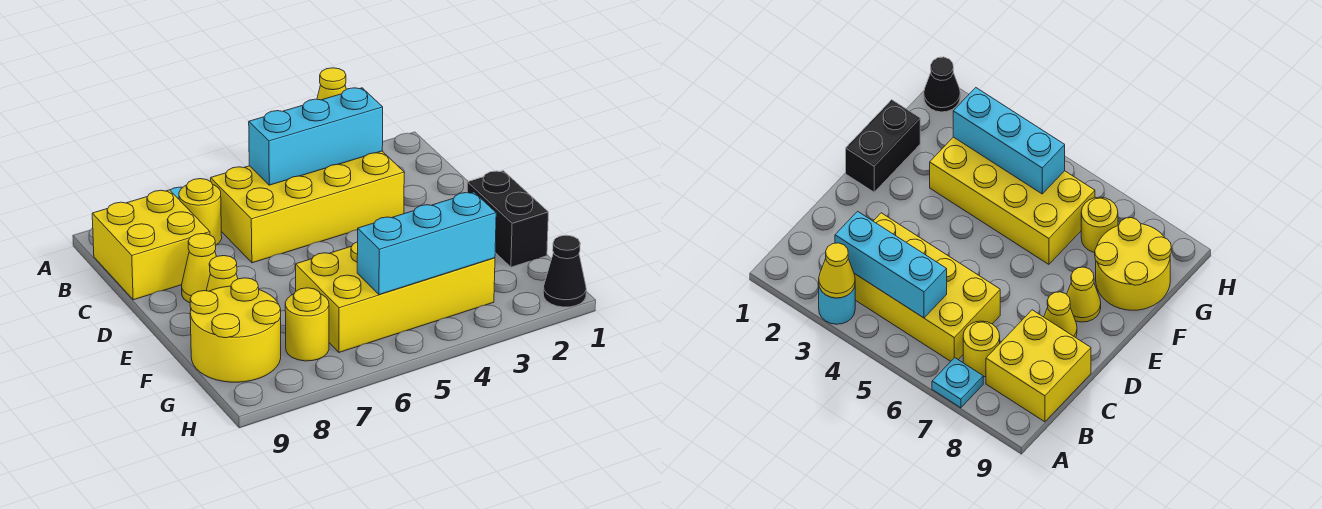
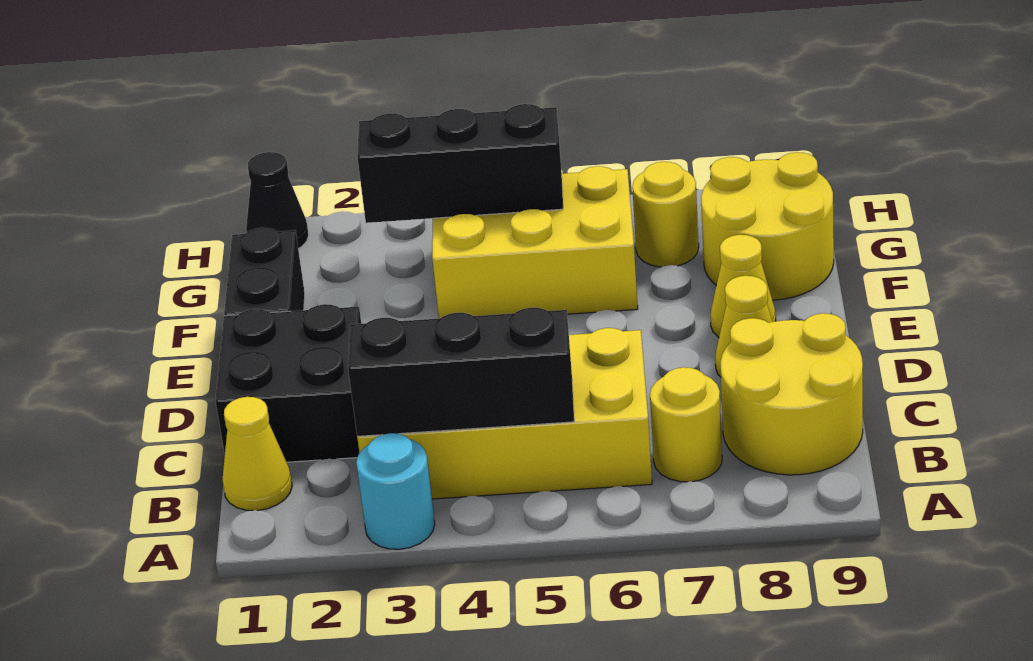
yellow 1x1 cone [317,68,346,100] -> yellow 1x1 cone moved to [223,397,292,511]
cyan 1x1 plate [932,358,983,408] -> none
cyan 1x3 brick [249,88,383,185] -> black 1x3 brick [348,308,574,436]
yellow 2x2 brick [92,190,210,300] -> yellow 2x2 round brick [721,313,863,475]
none -> black 2x2 brick [215,304,361,462]
yellow 2x4 brick [296,242,495,352] -> yellow 2x3 brick [432,166,638,318]
cyan 1x3 brick [357,192,496,295] -> black 1x3 brick [357,104,563,223]

